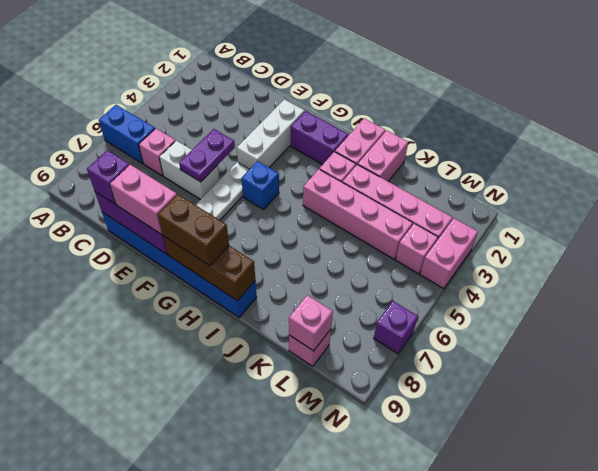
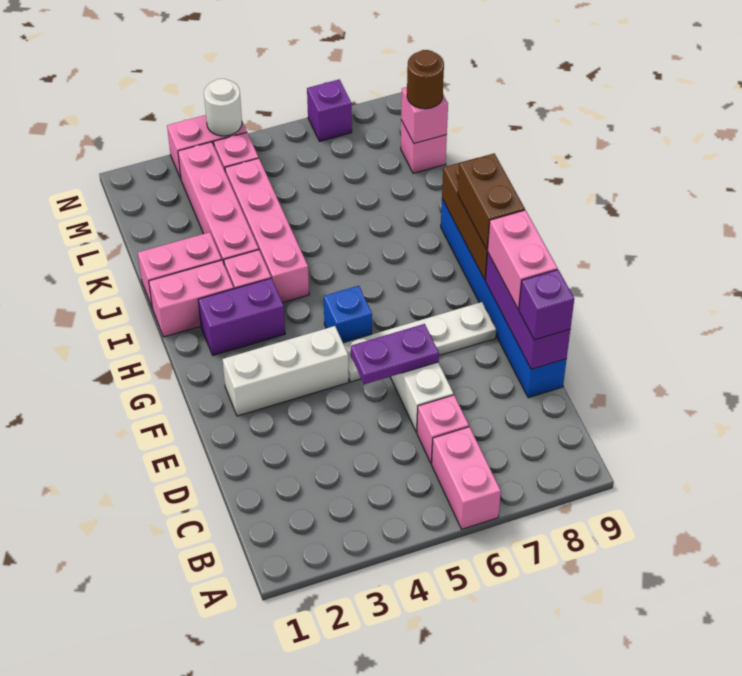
blue 1x2 brick [99,105,155,163] -> pink 1x2 brick [432,427,501,529]
purple 1x2 brick [291,111,348,164] -> purple 1x2 brick turned to [198,278,285,355]
none -> brown 1x1 round brick [407,50,444,109]
none -> white 1x1 round brick [204,79,242,136]

